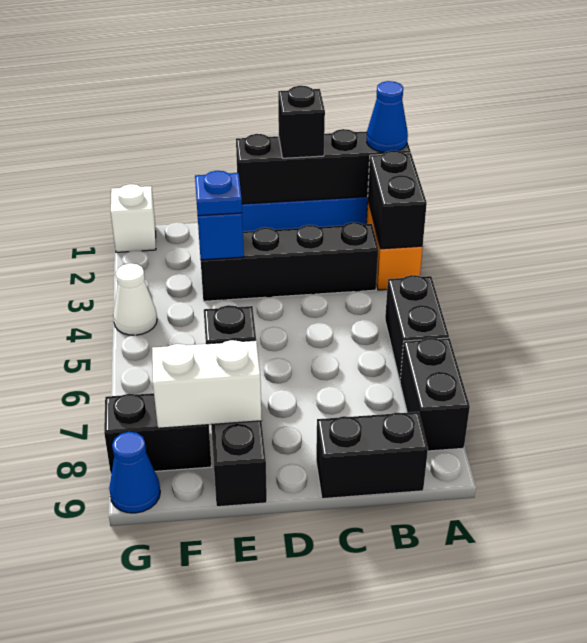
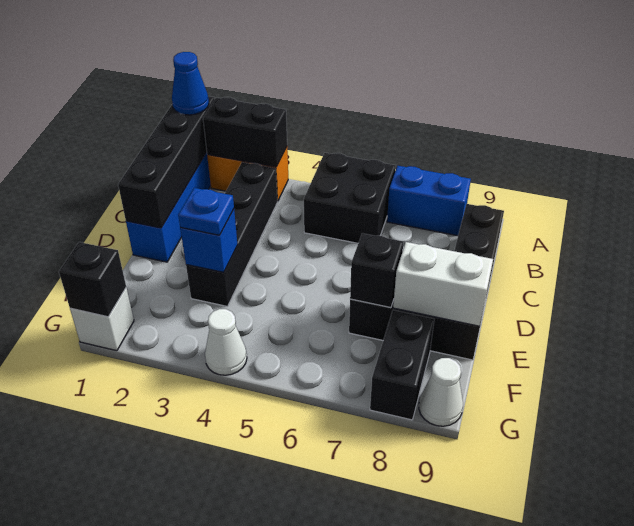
black 1x2 brick [385,275,449,380] -> black 2x2 brick [304,153,396,243]
black 1x2 brick [400,338,470,451] -> blue 1x2 brick [387,166,471,236]
black 1x1 brick [278,86,325,158] -> black 1x1 brick moved to [59,242,126,317]
white 1x2 brick [152,340,262,428] -> white 1x2 brick turned to [393,242,493,326]
blue 1x1 cone [109,432,160,513] -> white 1x1 cone [419,358,463,426]

